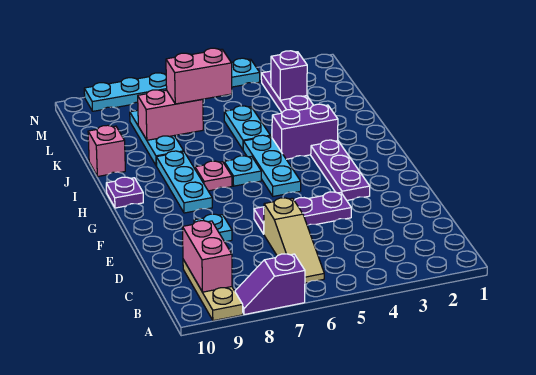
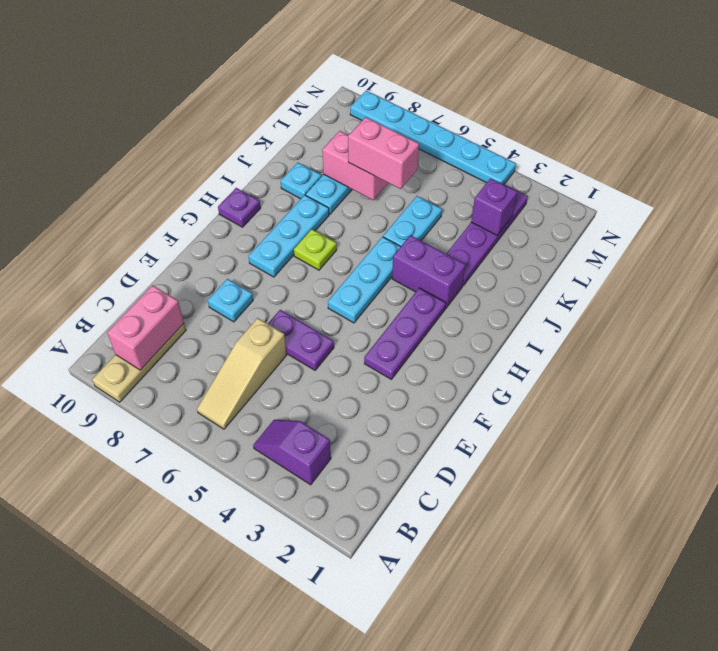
purple 1x2 slope [235,254,305,315] -> purple 1x2 slope moved to [253,420,331,485]
purple 1x3 plate [254,192,351,234] -> purple 1x2 plate [268,310,334,370]
cyan 1x1 plate [224,156,261,186] -> cyan 1x1 plate moved to [281,163,321,199]
pink 1x1 plate [195,161,232,191] -> lime 1x1 plate [294,229,337,270]
pink 1x1 brick [88,125,125,176] -> none

